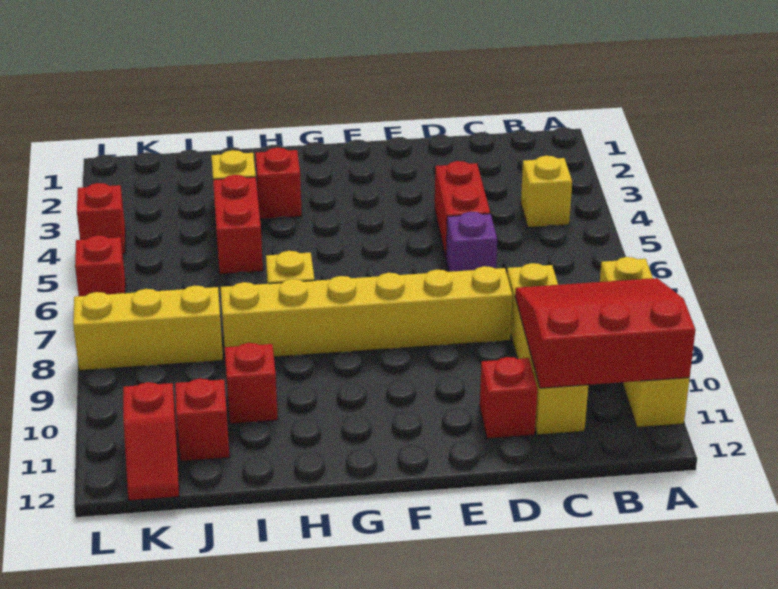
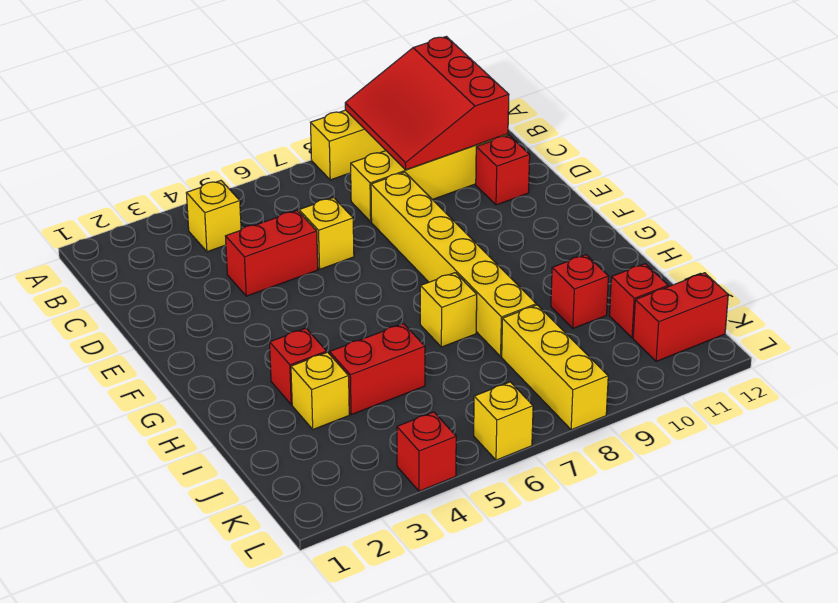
purple 1x1 brick [446,212,497,272] -> yellow 1x1 brick [299,198,354,269]
red 1x2 slope [123,382,179,501] -> red 1x2 brick [633,273,728,361]
red 1x1 brick [75,235,125,296] -> yellow 1x1 brick [474,382,533,460]

